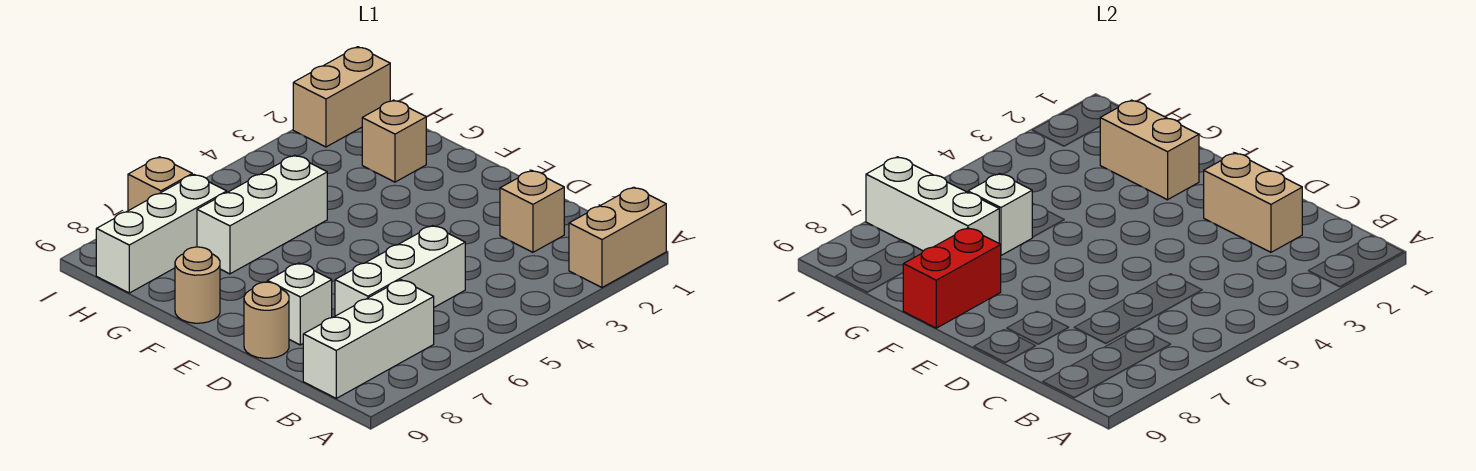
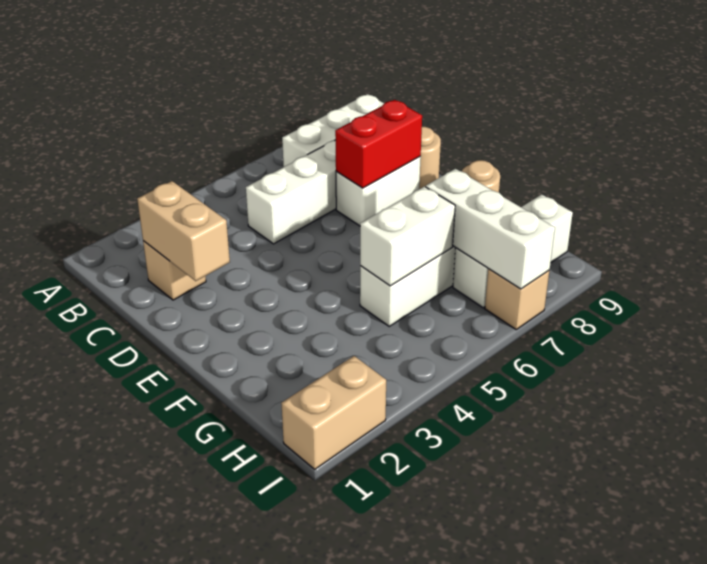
tan 1x2 brick [569,187,666,287] -> none
white 1x1 brick [267,263,332,345] -> white 1x2 brick [336,157,421,226]
tan 1x2 brick [1100,100,1199,200] -> none
red 1x2 brick [903,228,1001,328] -> red 1x2 brick moved to [335,100,422,188]
tan 1x1 brick [362,100,426,182] -> none
white 1x1 brick [968,174,1032,255] -> white 1x2 brick [360,186,455,286]

